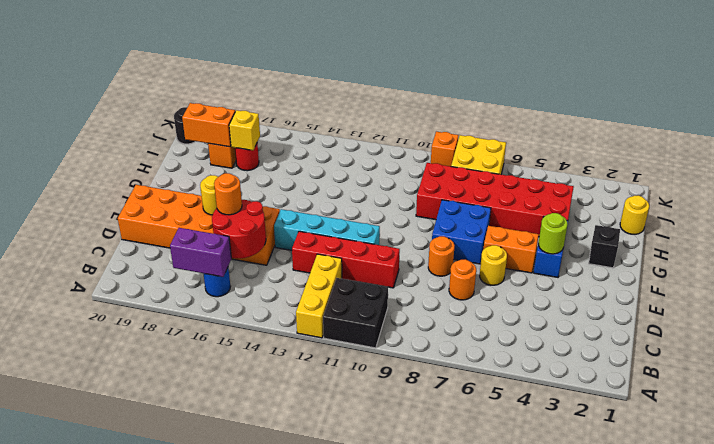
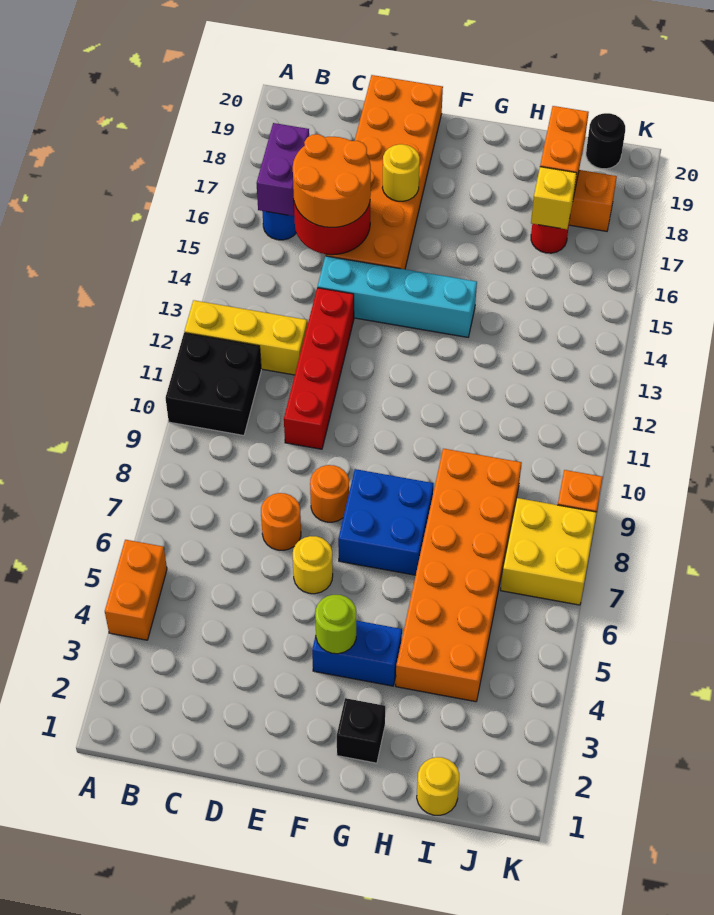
orange 1x1 round brick [214,173,242,215] -> orange 2x2 round brick [293,134,371,227]
cyan 1x4 brick [274,209,380,250] -> cyan 1x4 brick turned to [318,256,477,337]
orange 1x2 brick [483,226,539,273] -> orange 1x2 brick moved to [105,540,167,640]
red 2x6 brick [416,163,574,237] -> orange 2x6 brick [396,449,522,702]

